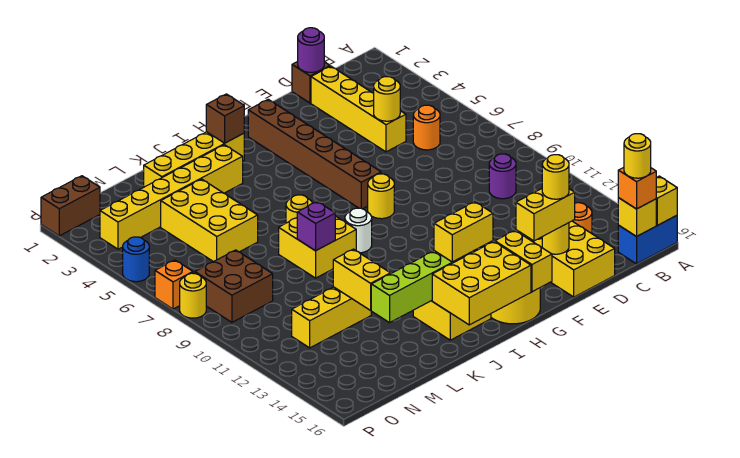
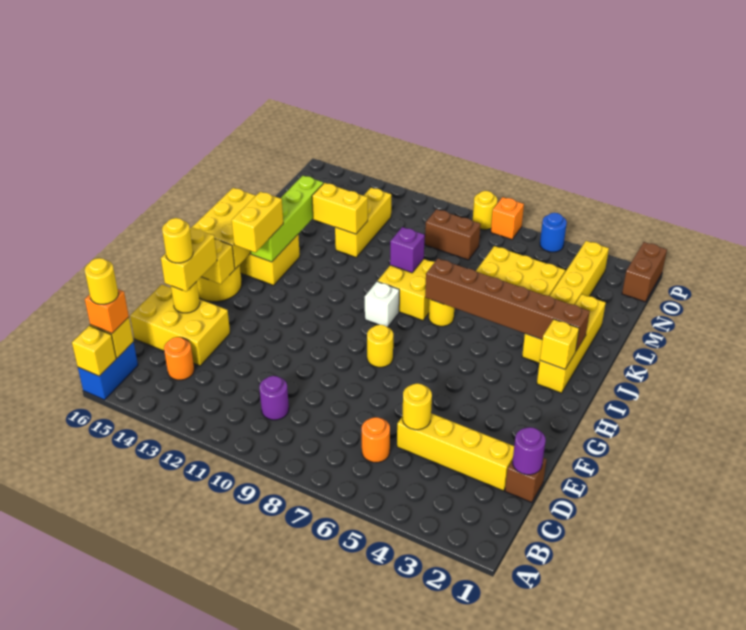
brown 1x6 brick [248,99,381,209] -> brown 1x6 brick moved to [425,259,590,351]
brown 1x1 brick [206,94,244,143] -> yellow 1x1 brick [540,319,579,369]
white 1x1 round brick [345,208,372,253] -> white 1x1 brick [365,281,399,327]
brown 2x2 brick [195,250,273,322] -> brown 1x2 brick [425,209,481,260]

